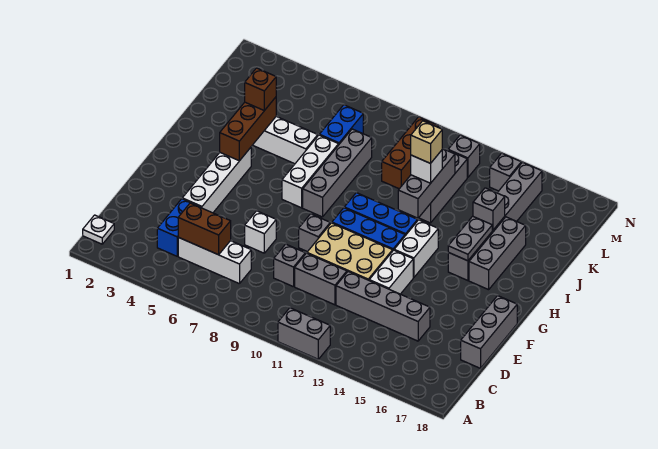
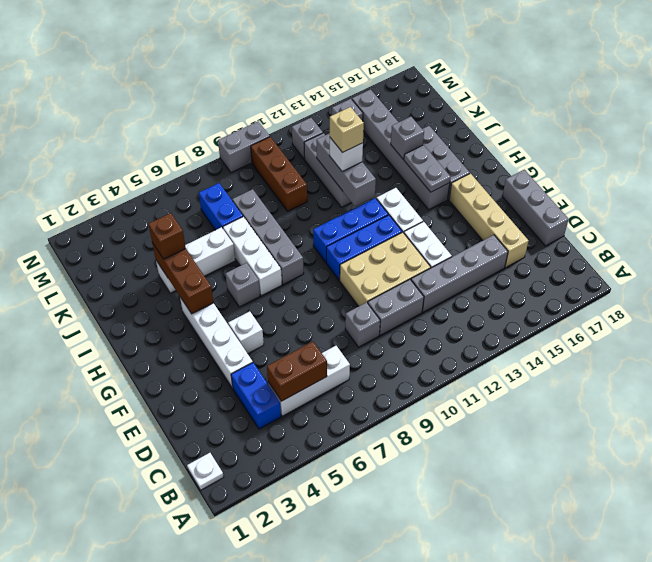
grey 1x2 brick [278,308,330,359] -> grey 1x2 brick moved to [218,121,270,173]
none -> tan 1x4 brick [449,174,528,267]
white 1x1 brick [245,211,276,253] -> white 1x1 brick moved to [228,311,264,354]
grey 1x1 brick [299,214,330,252] -> grey 1x1 brick moved to [225,263,260,307]

